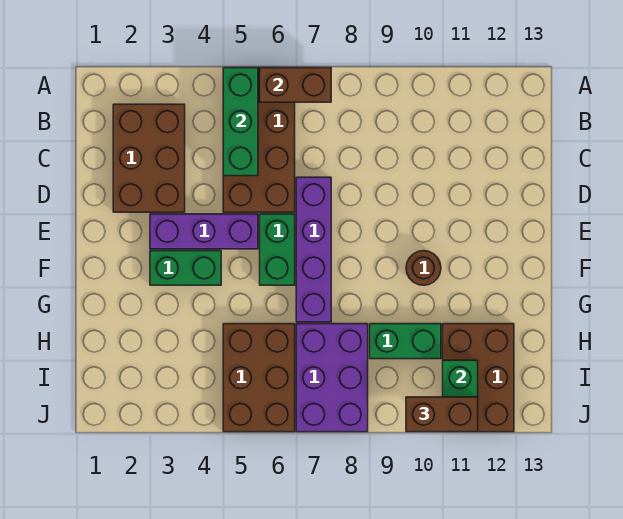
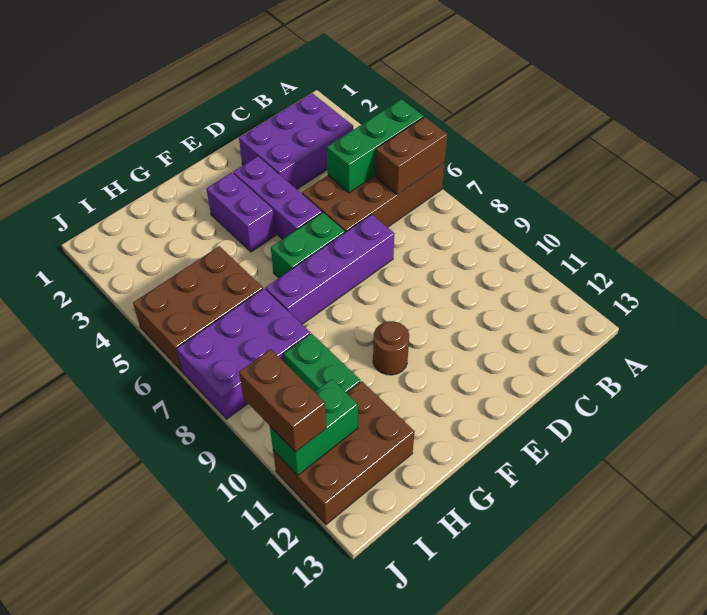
brown 1x2 brick [260,68,331,102] -> brown 1x2 brick turned to [375,117,448,195]
brown 2x3 brick [113,104,185,212] -> purple 2x3 brick [239,93,353,189]
green 1x2 brick [150,251,221,285] -> purple 1x2 brick [206,173,276,252]

